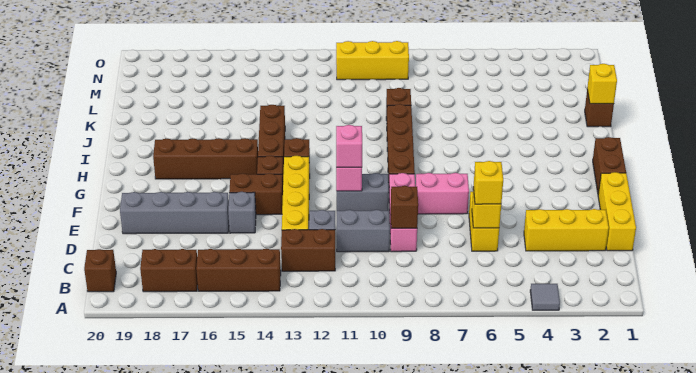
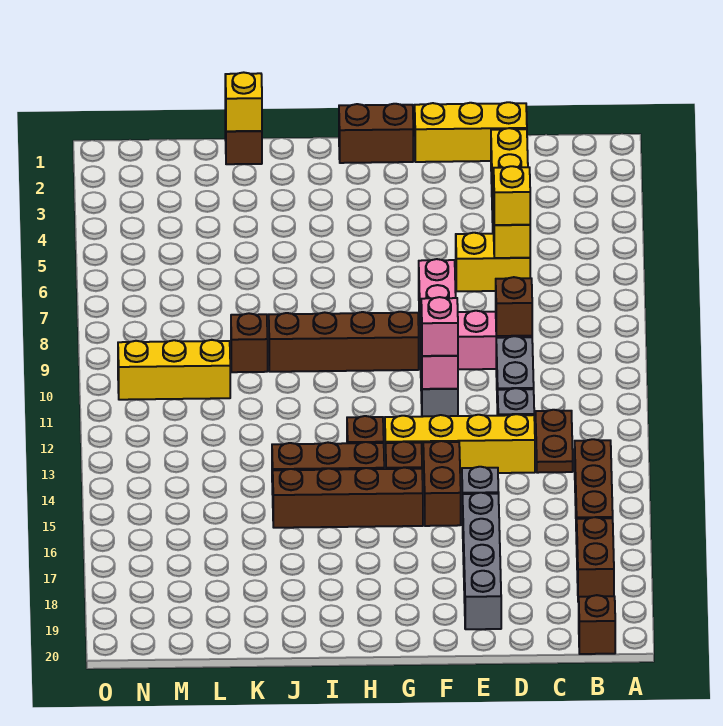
grey 1x1 tile [530,284,560,310] -> none
brown 1x2 brick [281,229,335,271] -> brown 1x2 plate [535,410,573,473]
brown 1x4 brick [153,138,258,179] -> brown 1x4 brick turned to [273,468,423,528]
yellow 1x3 brick [336,41,409,80] -> yellow 1x3 brick turned to [118,340,230,400]

